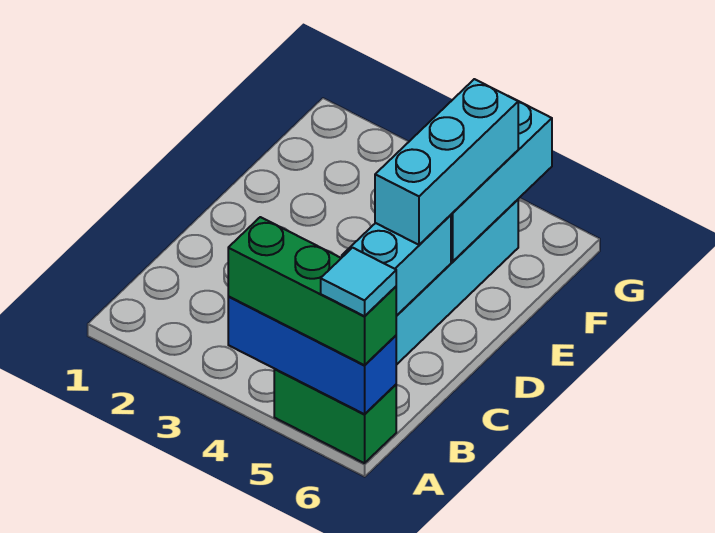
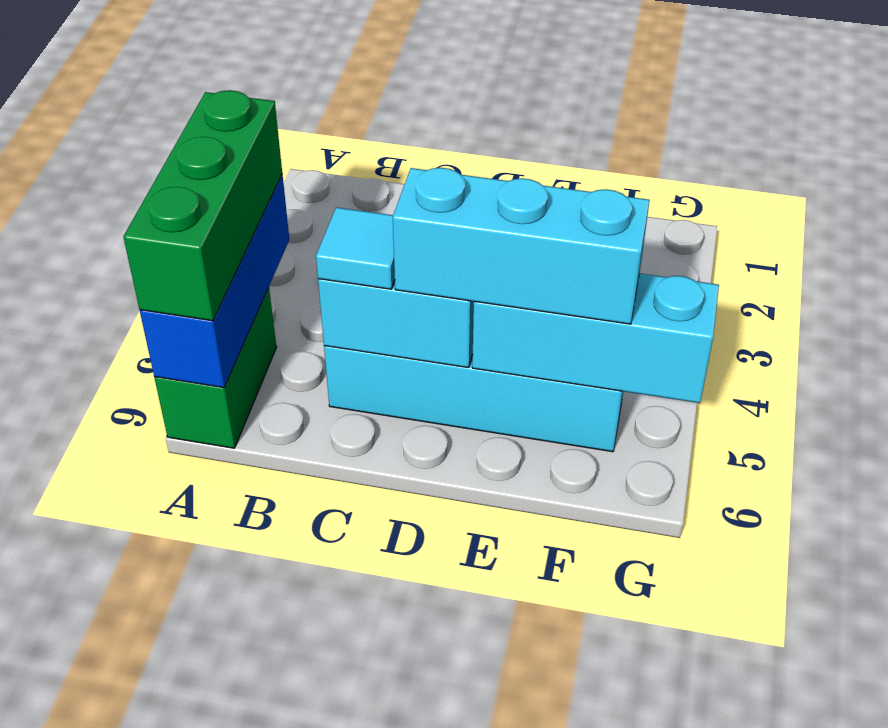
cyan 1x1 tile [321,248,396,316] -> cyan 1x1 tile moved to [316,207,395,289]

